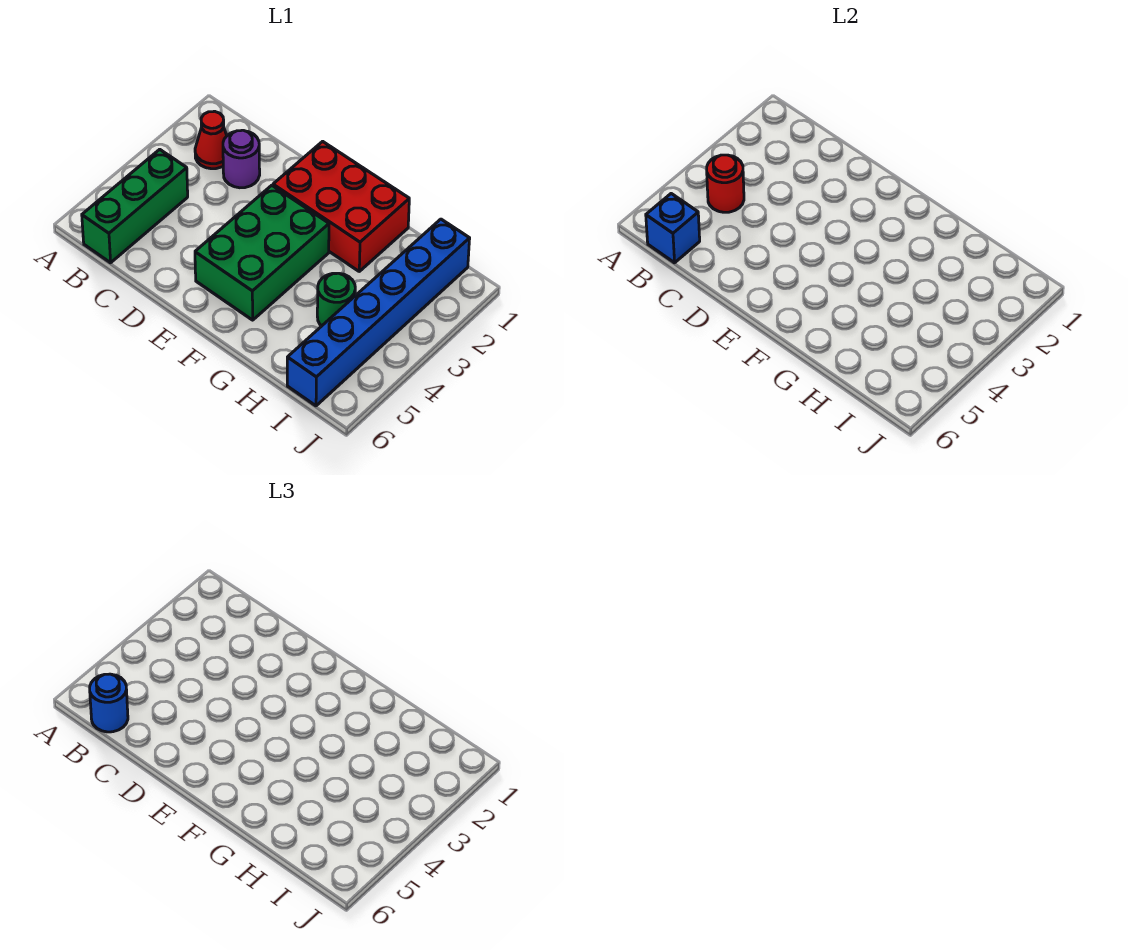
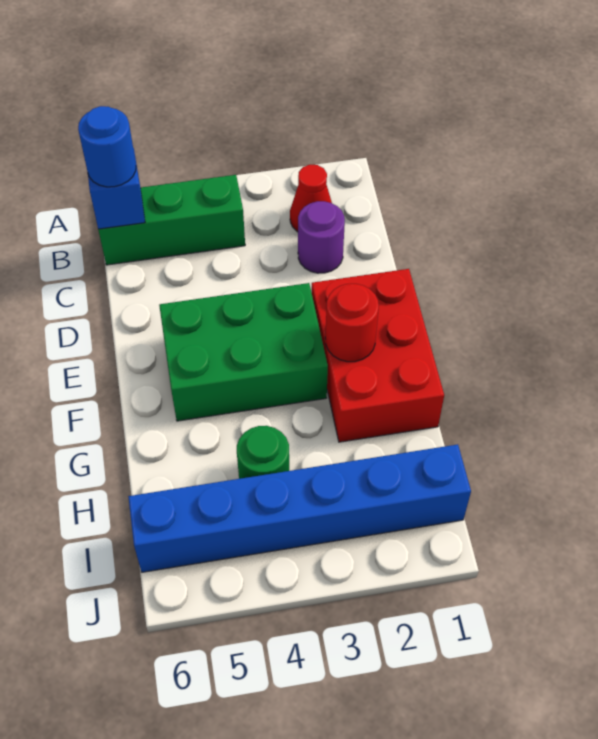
red 1x1 round brick [707,155,744,212] -> red 1x1 round brick moved to [325,284,379,362]

